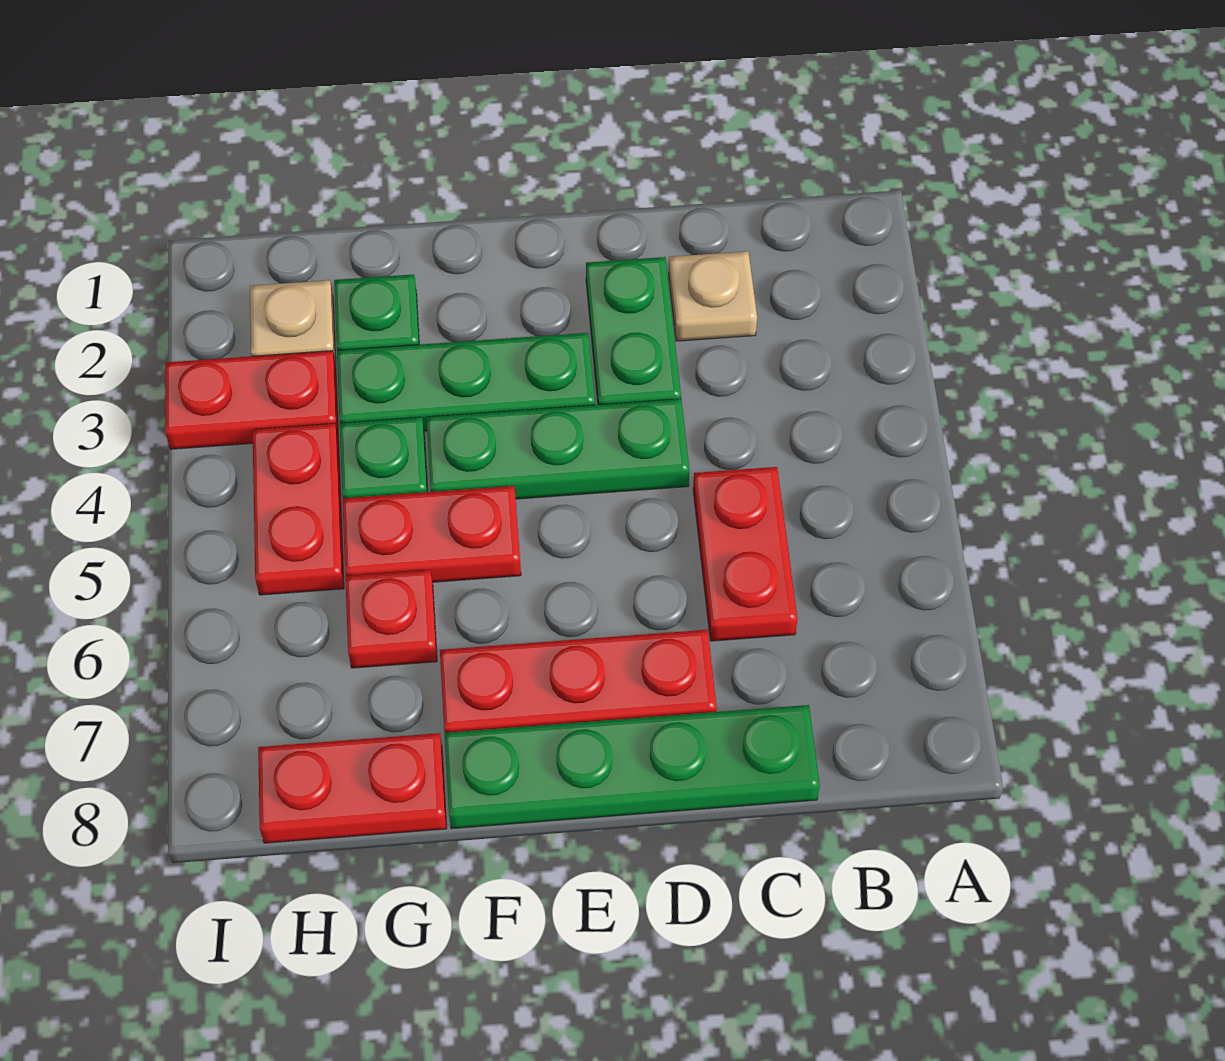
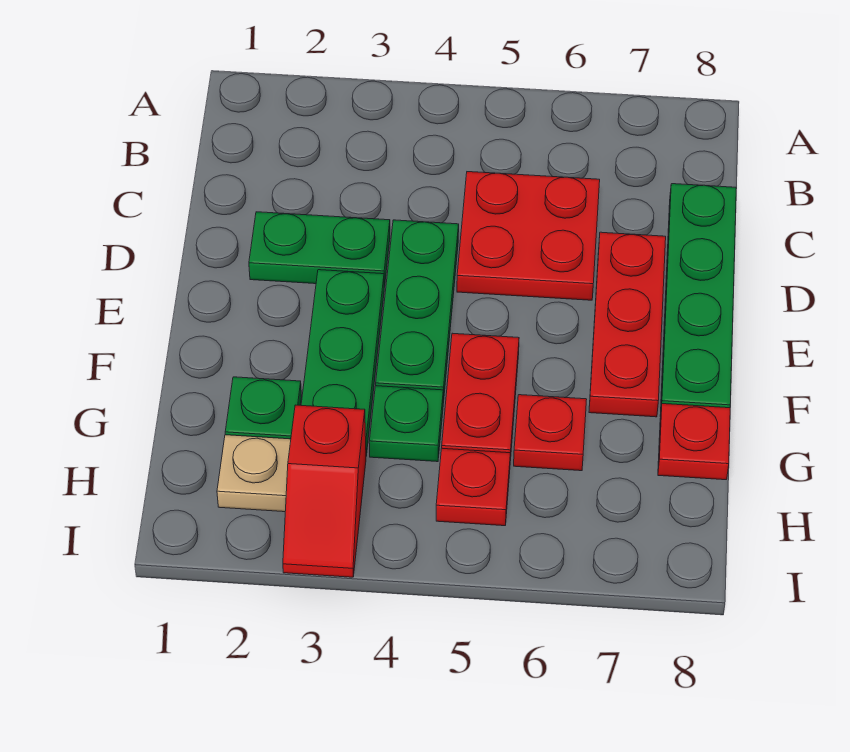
tan 1x1 plate [669,251,757,341] -> none
red 1x2 plate [693,467,797,641] -> red 2x2 plate [457,172,600,300]
red 1x2 plate [258,733,447,843] -> red 1x1 plate [658,404,730,480]
red 1x2 plate [165,351,338,449] -> red 1x2 slope [283,405,366,577]
red 1x2 plate [253,424,344,595] -> red 1x1 plate [436,448,510,526]

